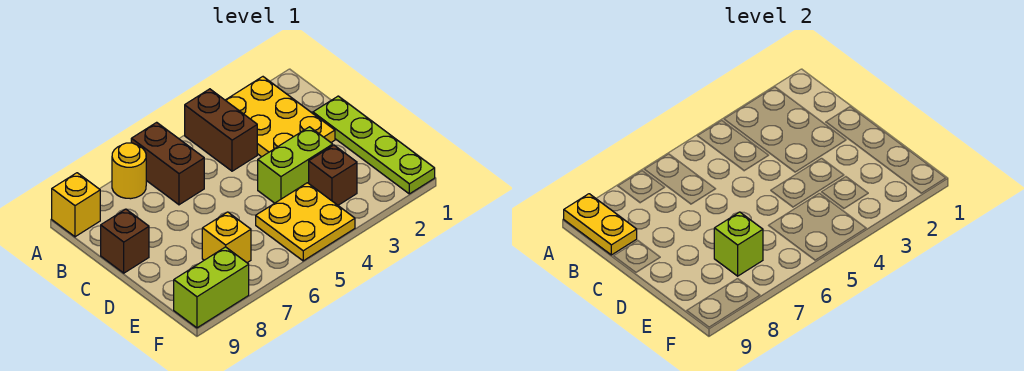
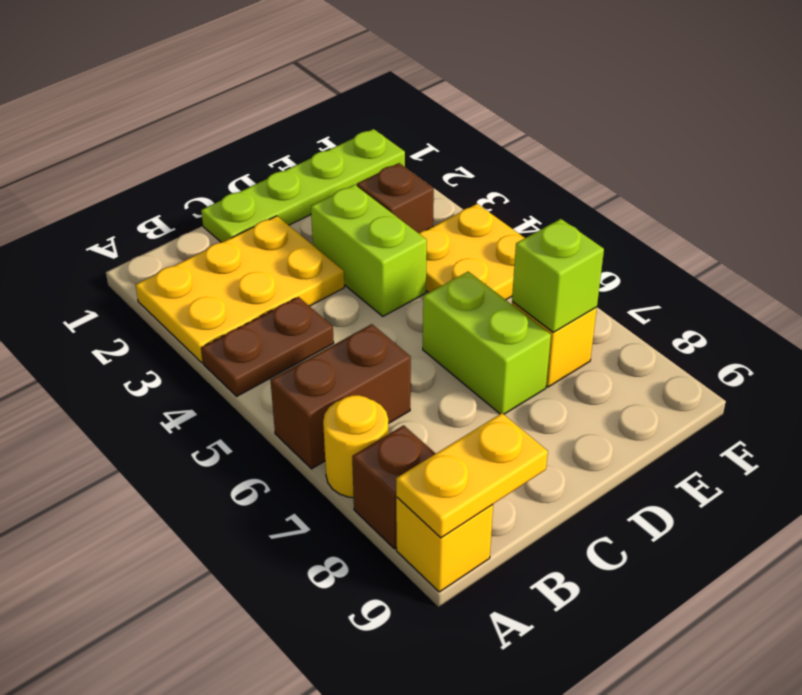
brown 1x2 brick [185,89,257,171] -> brown 1x2 plate [201,297,334,396]
brown 1x1 brick [101,209,149,273] -> brown 1x1 brick moved to [352,425,436,549]
lime 1x2 brick [174,247,249,328] -> lime 1x2 brick moved to [423,272,551,414]

